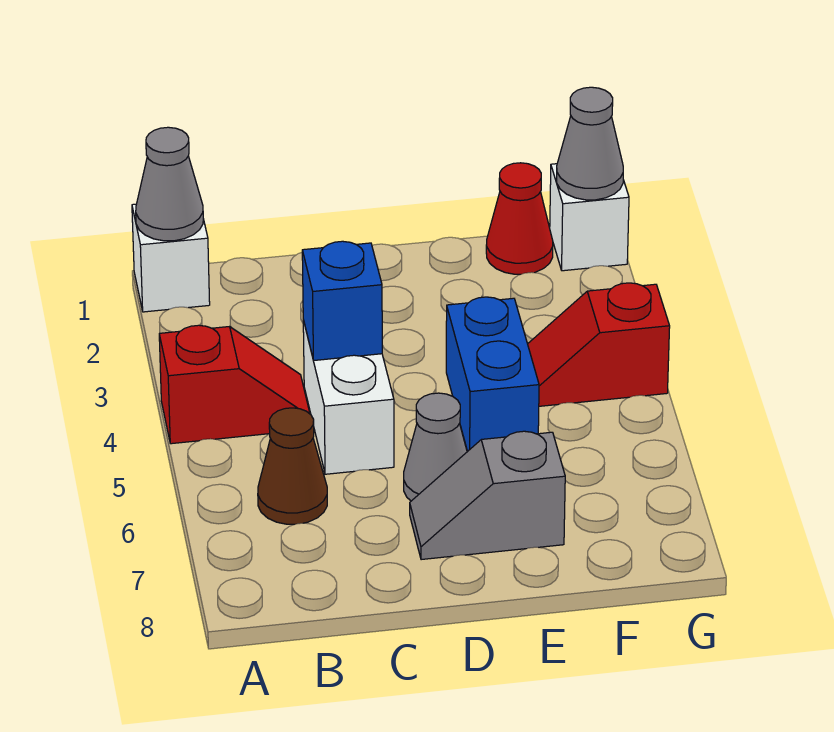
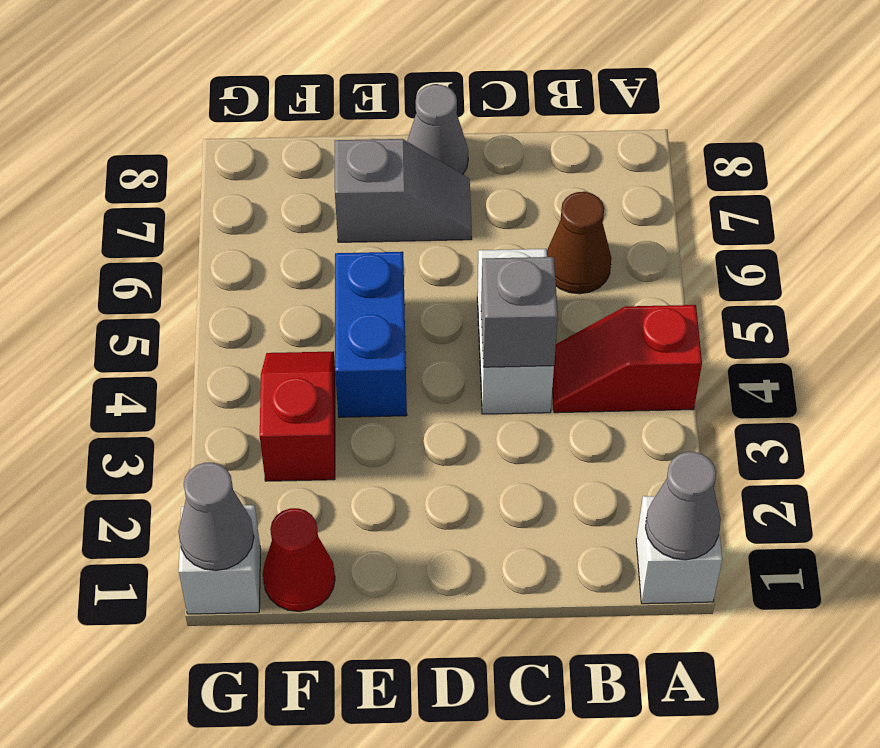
blue 1x1 brick [302,241,382,361] -> grey 1x1 brick [481,257,558,367]
grey 1x1 cone [404,393,467,501] -> grey 1x1 cone moved to [407,85,468,174]
red 1x2 slope [528,283,670,406] -> red 1x2 slope turned to [260,351,335,481]

